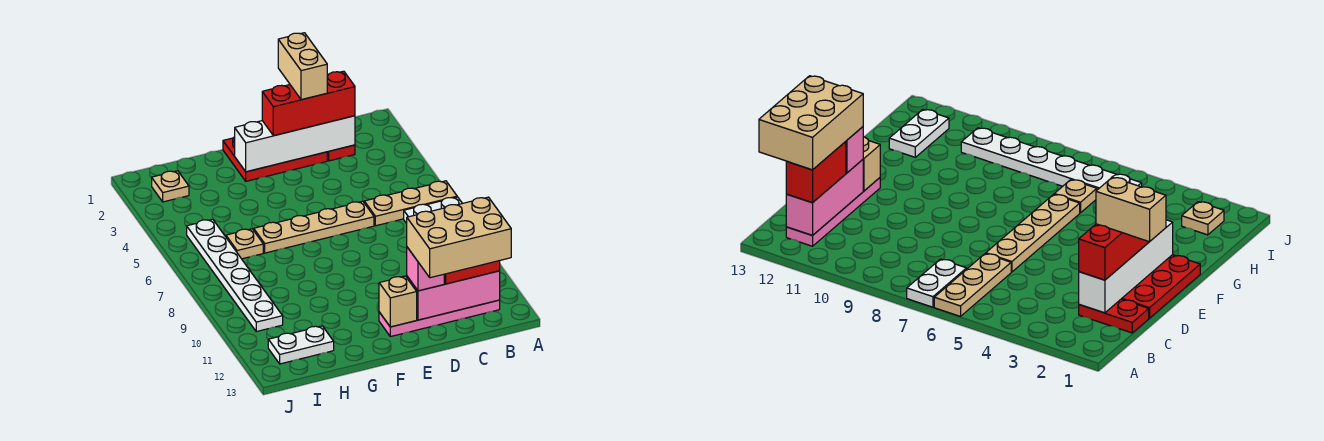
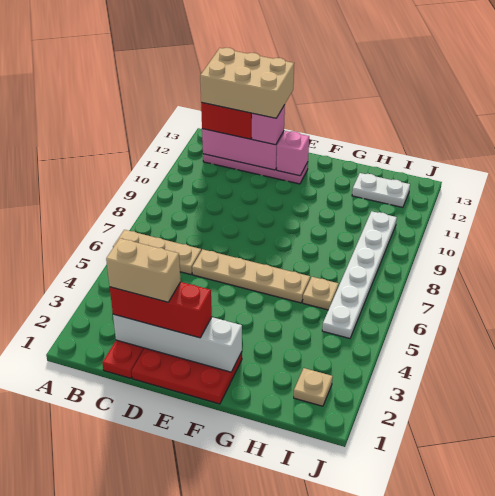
white 1x2 plate [404,197,462,223] -> none
tan 1x2 brick [278,33,327,100] -> tan 1x2 brick turned to [106,238,181,302]
tan 1x1 brick [379,276,417,327] -> pink 1x1 brick [277,131,309,176]

